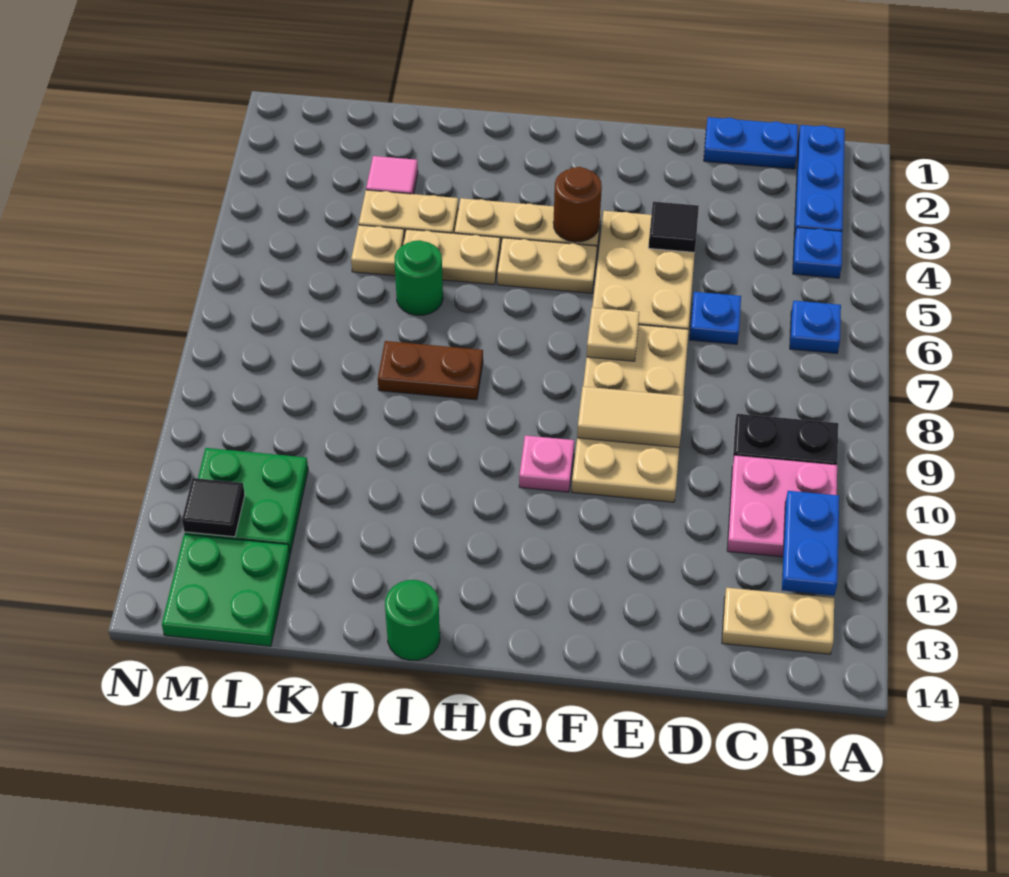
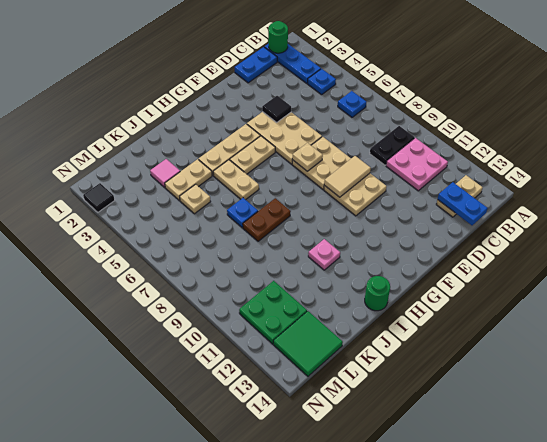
blue 1x2 plate [782,491,839,595] -> blue 1x2 plate moved to [438,182,488,225]
blue 1x1 plate [690,292,741,344] -> blue 1x1 plate moved to [227,198,258,228]
brown 1x1 round brick [553,167,602,242] -> none
pink 1x1 plate [519,436,574,492] -> pink 1x1 plate moved to [308,239,340,270]
tan 1x2 plate [403,229,500,285] -> tan 1x2 plate turned to [213,160,259,200]
green 1x1 round brick [395,240,443,315] -> green 1x1 round brick moved to [268,21,288,53]
green 2x2 plate [162,534,290,646] -> green 2x2 tile [273,311,343,376]
black 1x1 tile [182,478,245,537] -> black 1x1 tile moved to [83,183,115,212]

